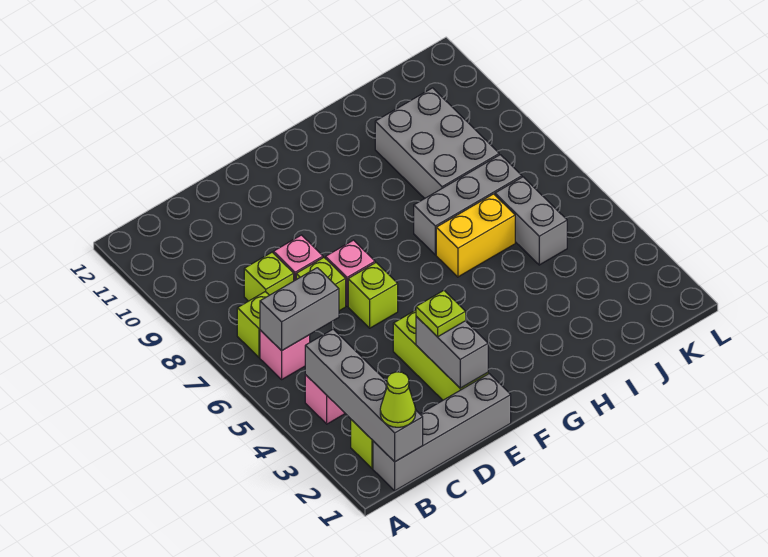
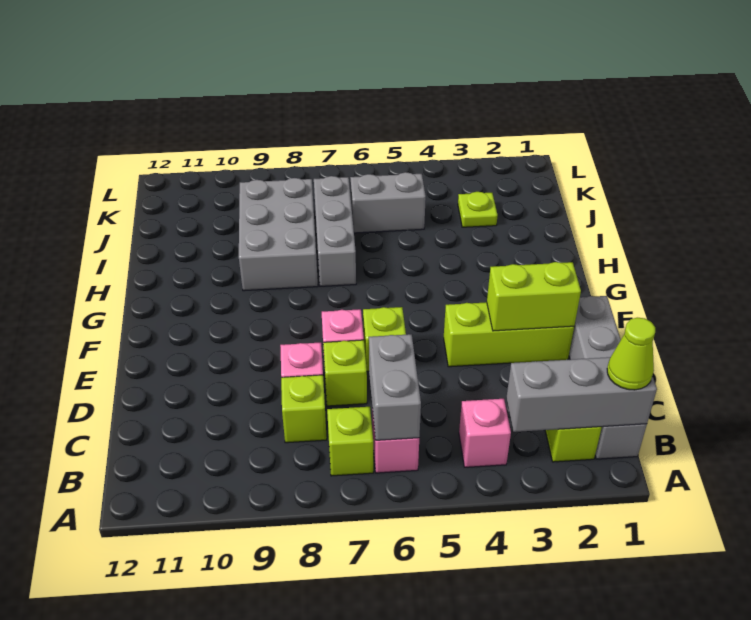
grey 1x4 brick [305,329,423,462] -> grey 1x3 brick [506,357,657,432]
grey 1x2 brick [416,316,488,388] -> lime 1x2 brick [487,262,581,331]
lime 1x1 plate [416,290,466,337] -> lime 1x1 plate moved to [458,192,498,227]
yellow 1x2 brick [436,194,515,277] -> none
grey 2x3 brick [375,88,499,198] -> grey 2x3 brick turned to [239,178,318,291]

